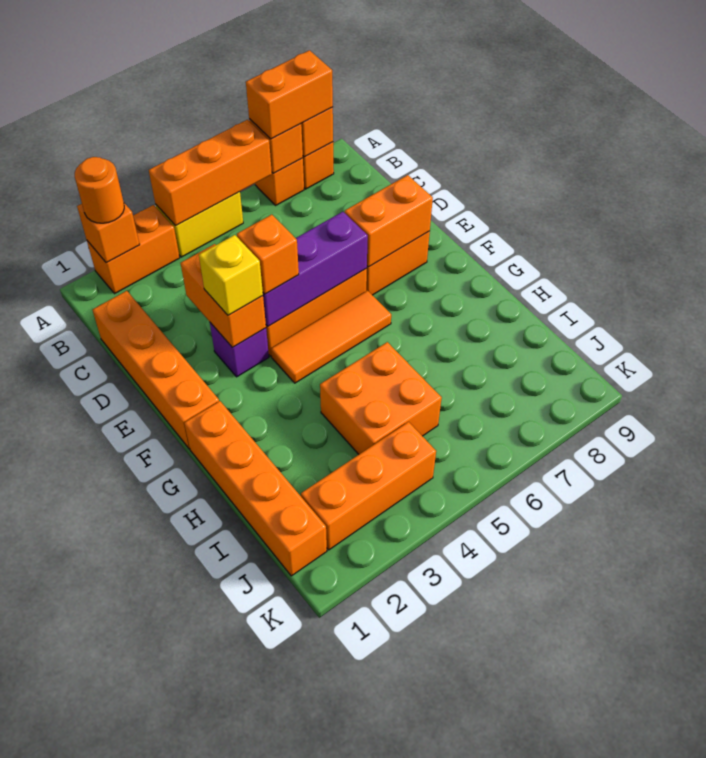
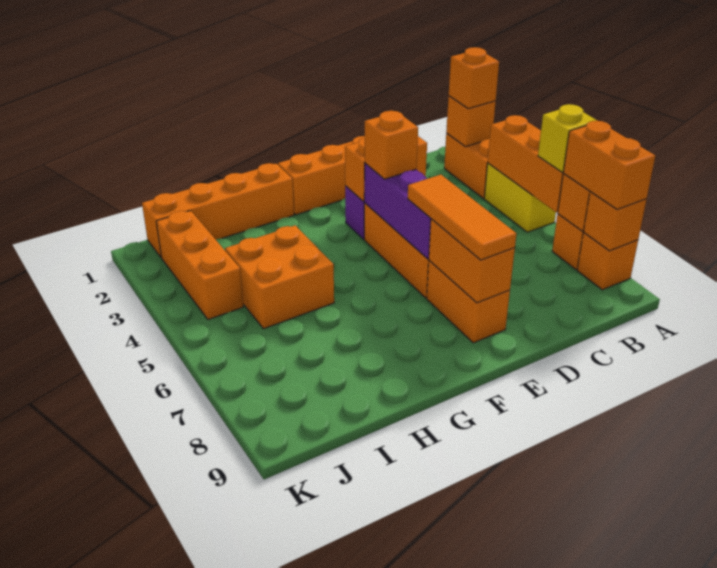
orange 1x1 round brick [75,157,124,223] -> orange 1x1 brick [449,47,499,109]
yellow 1x1 brick [199,235,263,315] -> yellow 1x1 brick moved to [538,104,597,172]
orange 1x3 tile [271,290,391,383] -> orange 1x3 tile moved to [408,175,516,260]

